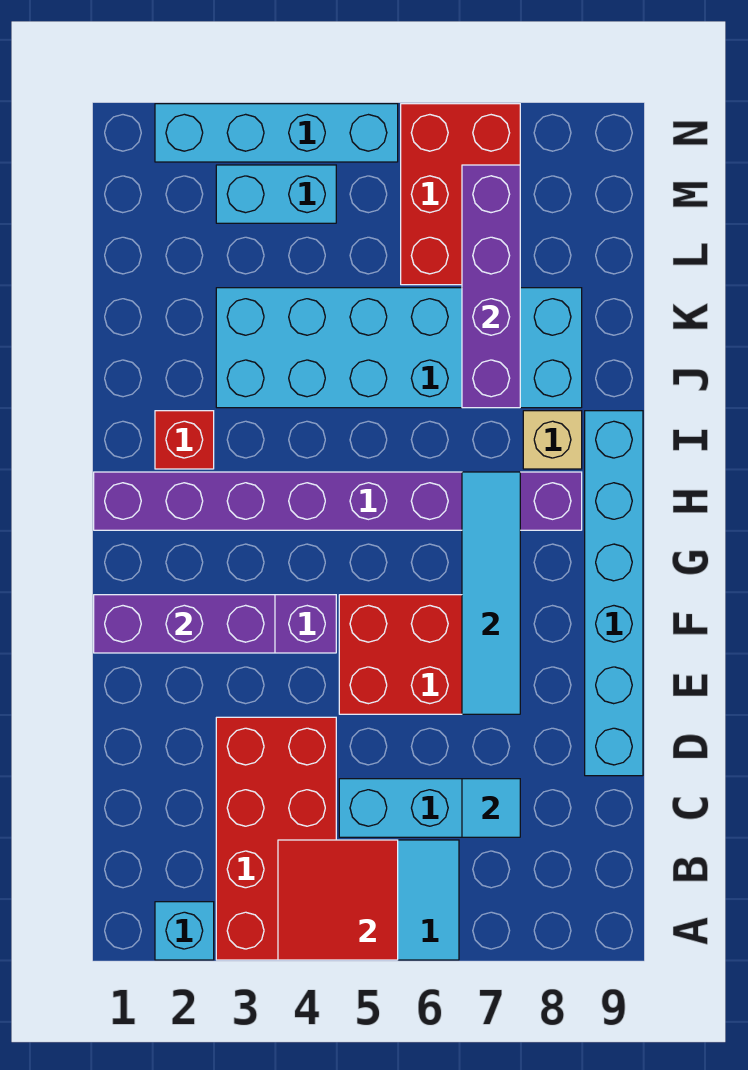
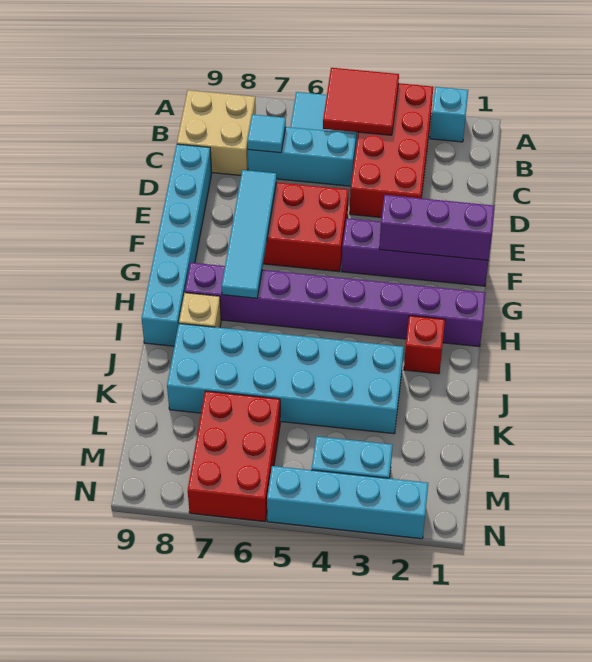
none -> tan 2x2 brick [177,90,256,175]
purple 1x4 brick [462,165,520,408] -> none

